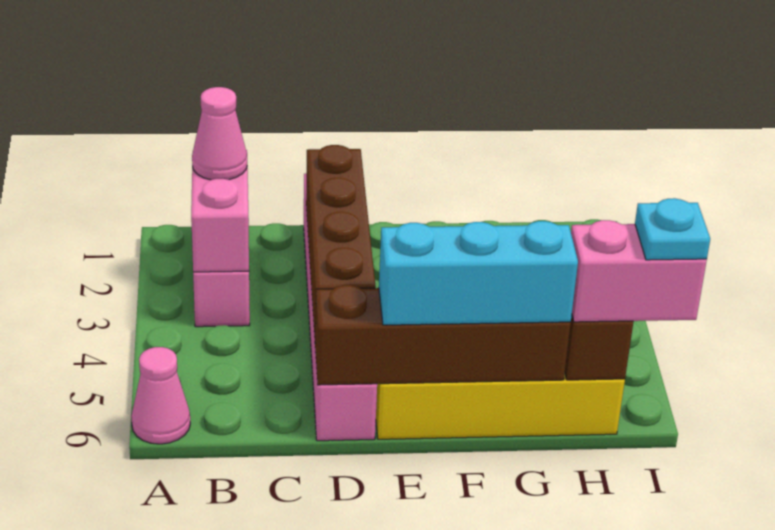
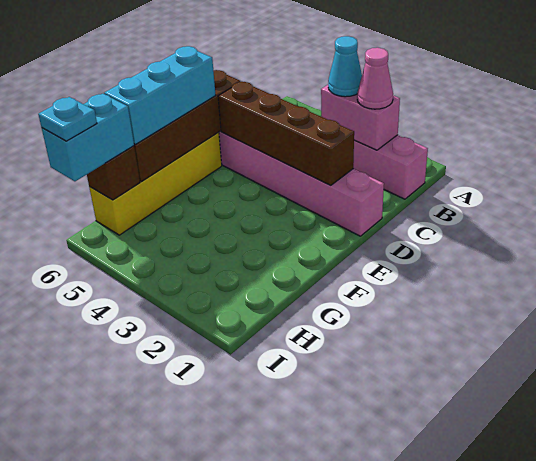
pink 1x1 cone [131,347,190,444] -> none
none -> cyan 1x1 cone [328,36,362,97]
pink 1x2 brick [571,220,707,322] -> cyan 1x2 brick [42,94,134,181]

